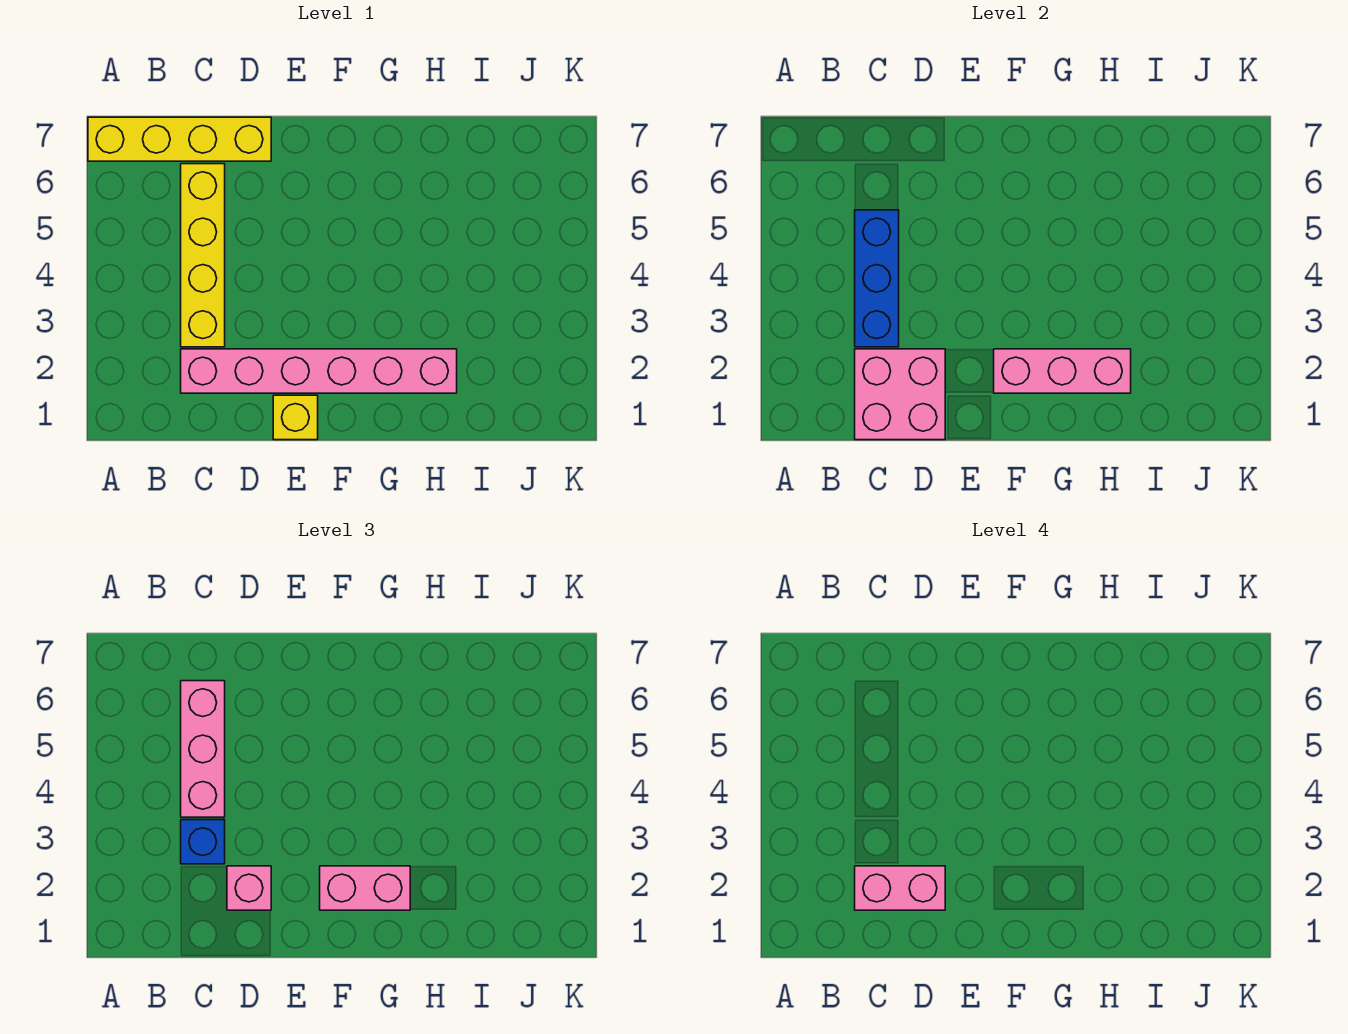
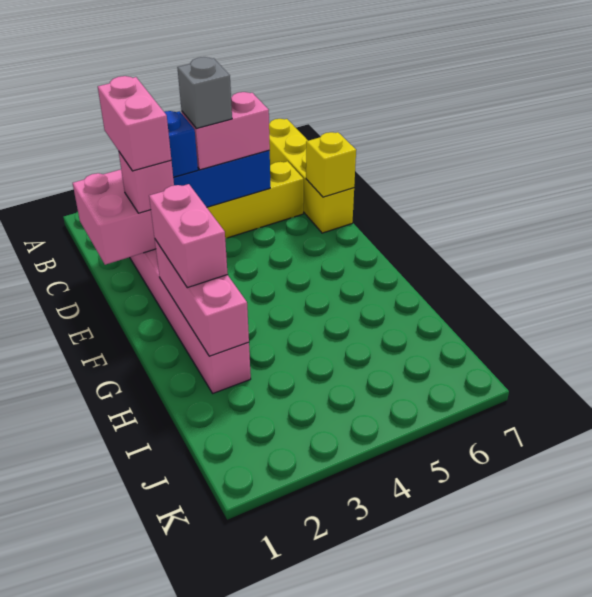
pink 1x3 brick [181,681,225,817] -> pink 1x2 brick [182,92,270,170]
none -> grey 1x1 brick [177,57,232,128]
yellow 1x1 brick [273,395,318,440] -> yellow 1x1 brick moved to [306,132,356,197]

